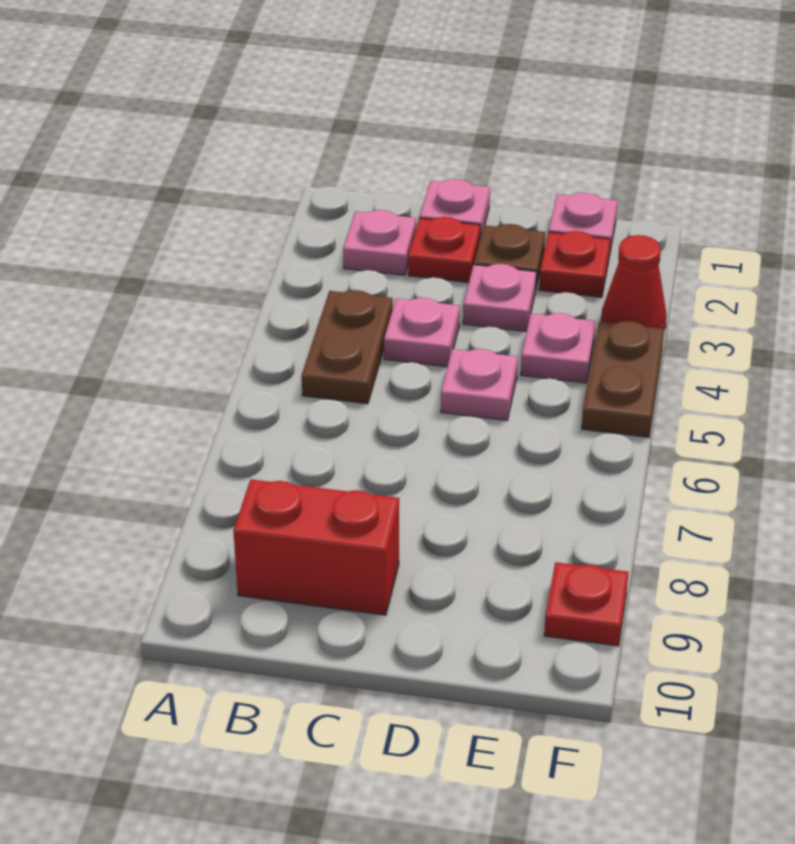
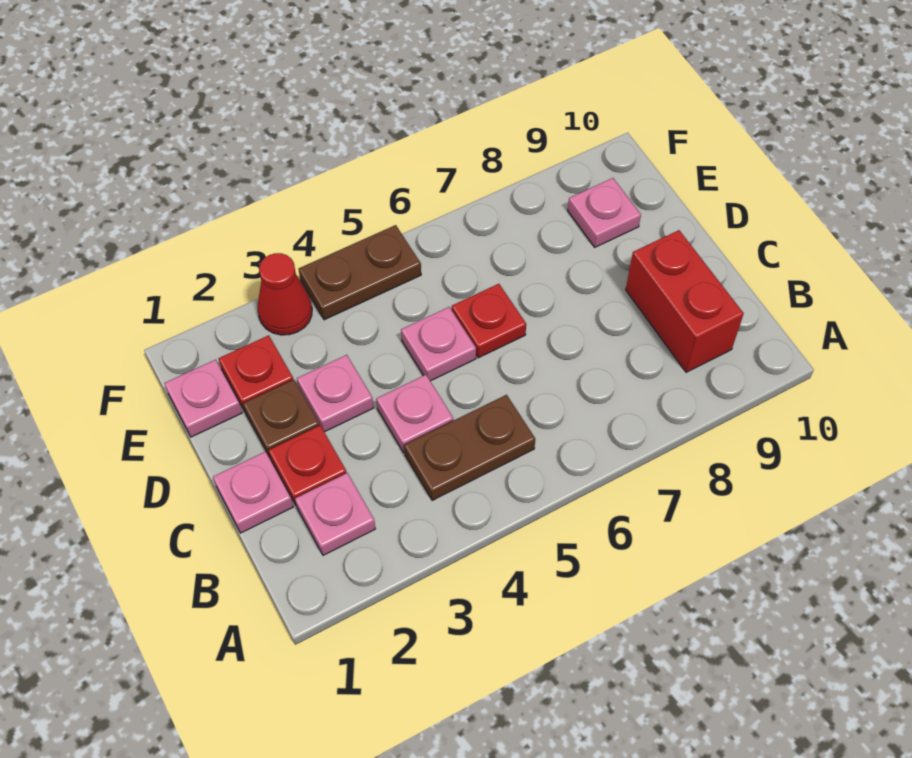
pink 1x1 plate [521,313,596,383] -> pink 1x1 plate moved to [568,178,641,247]
red 1x1 plate [544,562,629,646] -> red 1x1 plate moved to [452,284,526,358]

